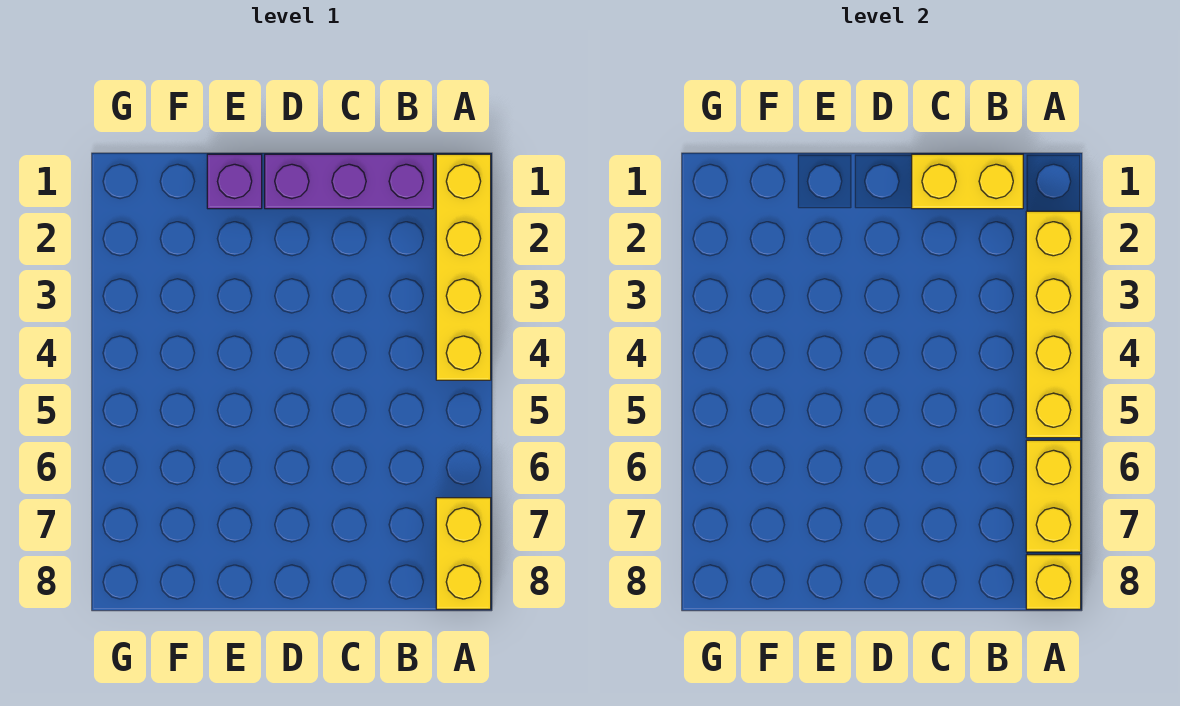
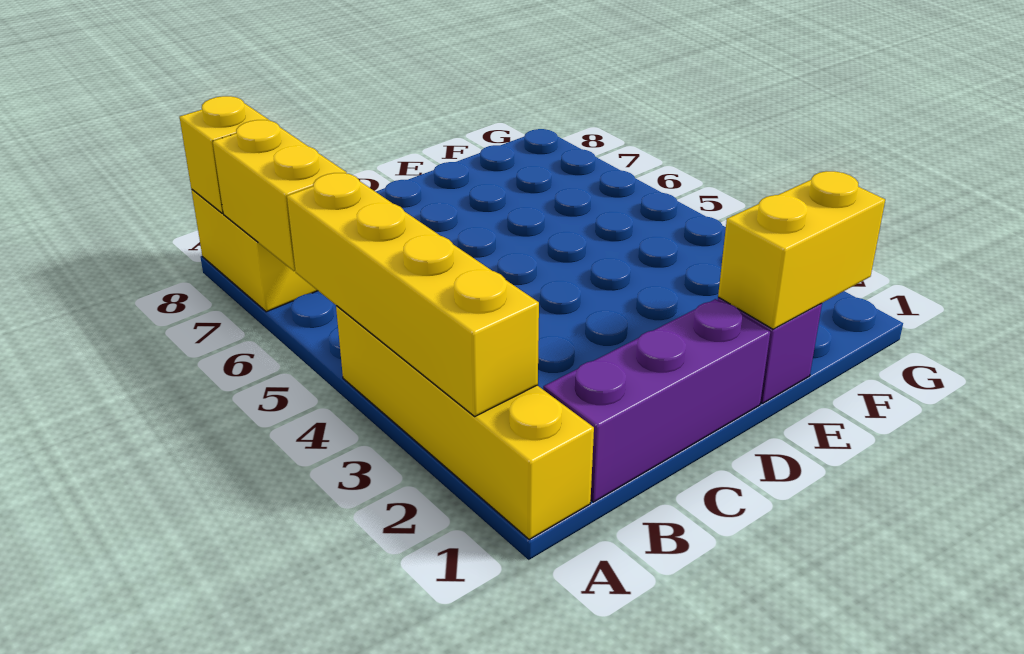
yellow 1x2 brick [912,154,1023,209] -> yellow 1x2 brick moved to [718,171,885,329]

